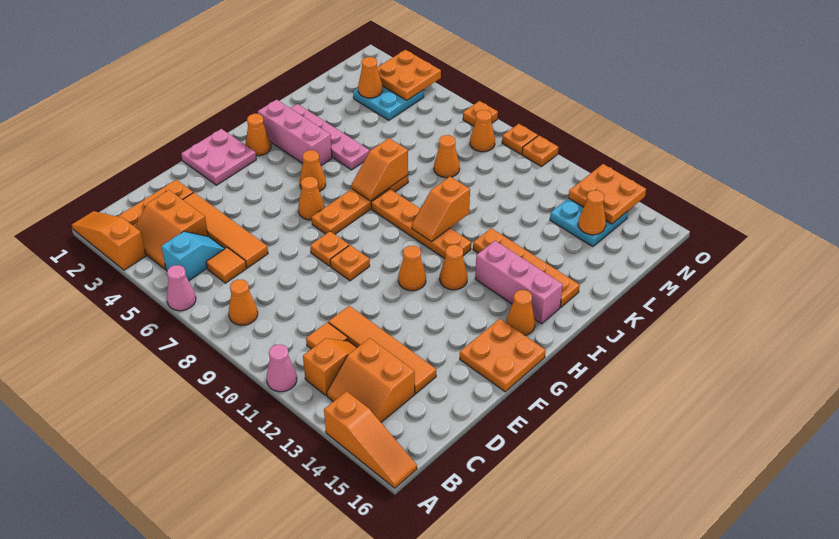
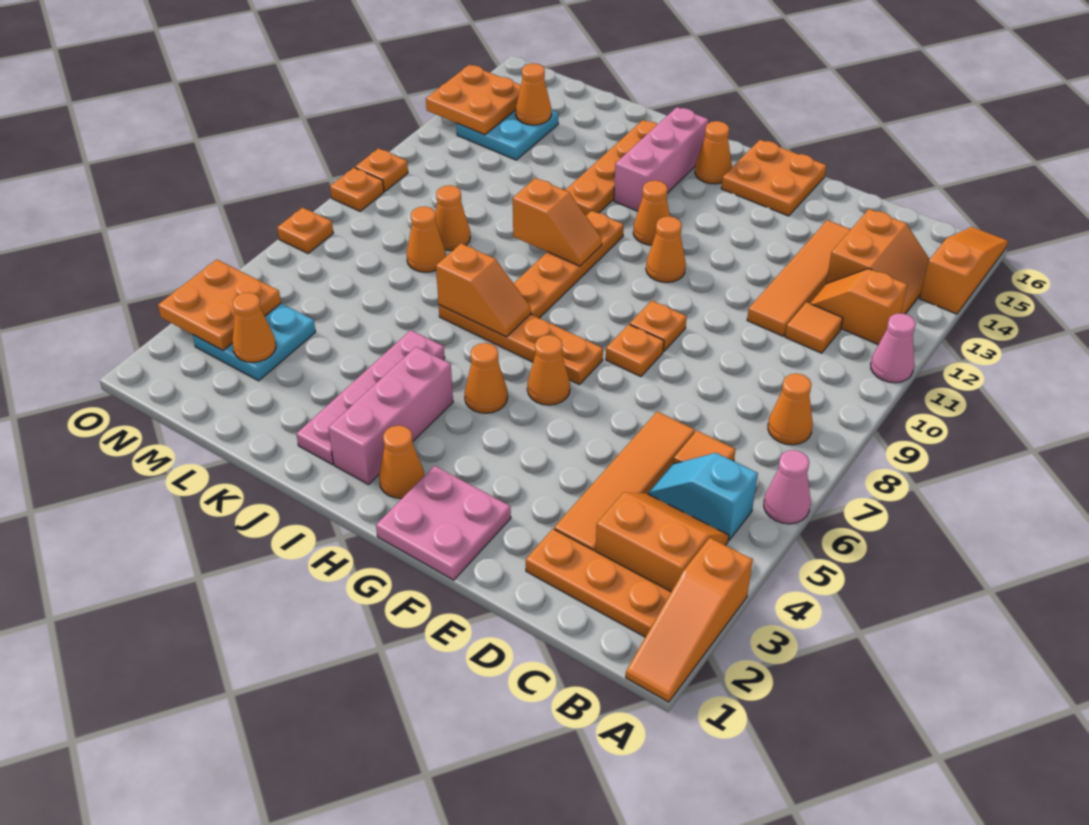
orange 2x2 slope [135,190,208,269] -> orange 2x2 slope turned to [596,492,729,592]
orange 1x1 cone [470,110,495,152] -> orange 1x1 cone moved to [435,185,470,250]

